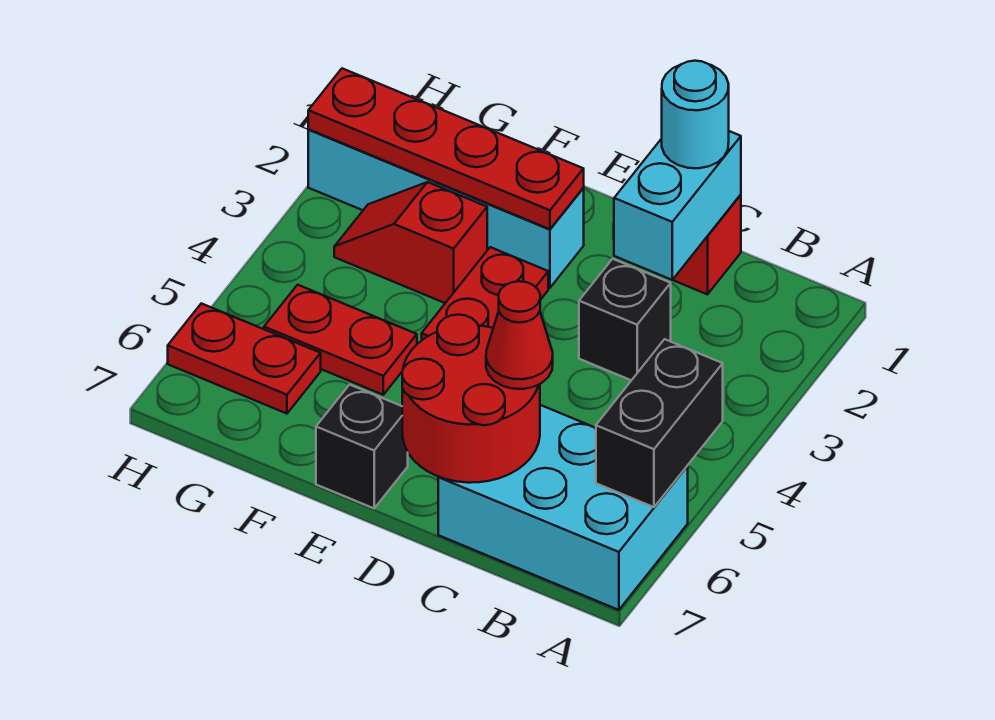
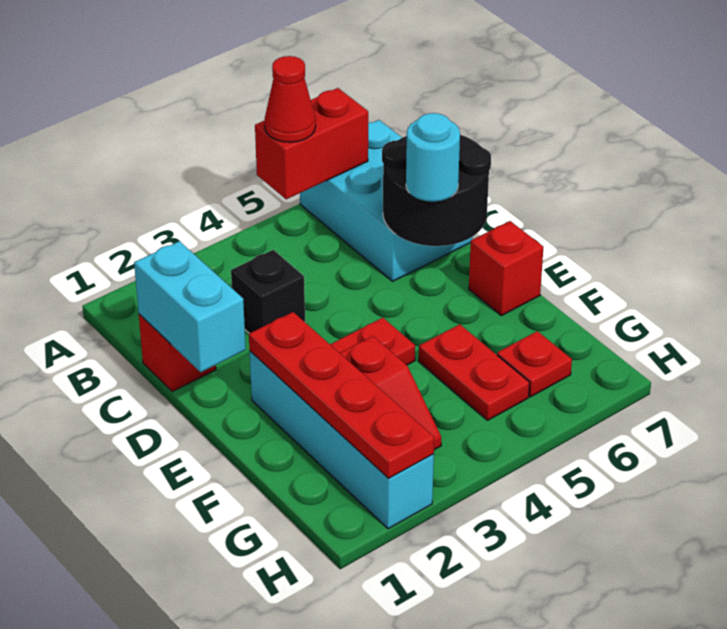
black 1x2 brick [596,339,723,507] -> red 1x2 brick [255,88,368,199]
cyan 1x2 brick [614,131,741,280] -> cyan 1x2 brick turned to [134,241,246,372]
cyan 1x1 round brick [662,61,729,168] -> cyan 1x1 round brick moved to [406,113,460,202]
red 2x2 round brick [402,315,540,483] -> black 2x2 round brick [382,135,491,246]
red 1x1 cone [486,281,553,389] -> red 1x1 cone moved to [265,56,316,142]
black 1x1 brick [316,385,408,508] -> red 1x1 brick [469,221,543,316]
red 1x2 plate [168,303,321,414] -> red 1x1 plate [497,331,572,397]

